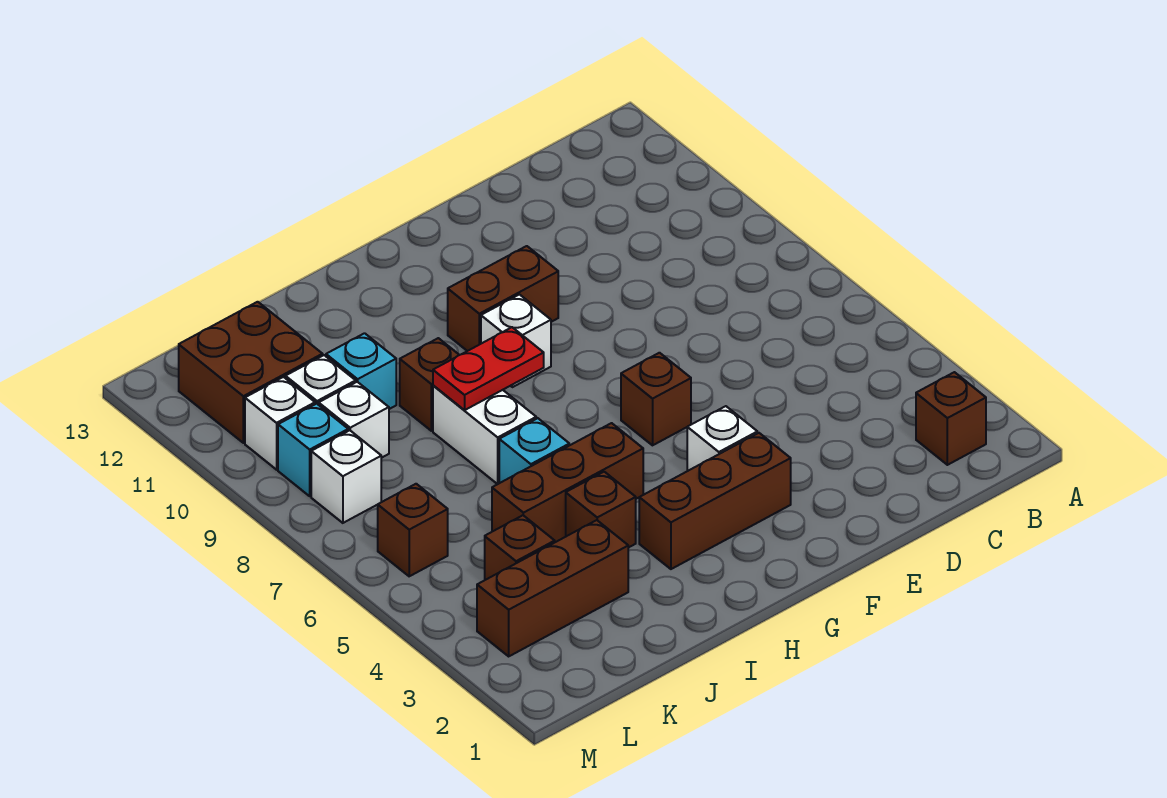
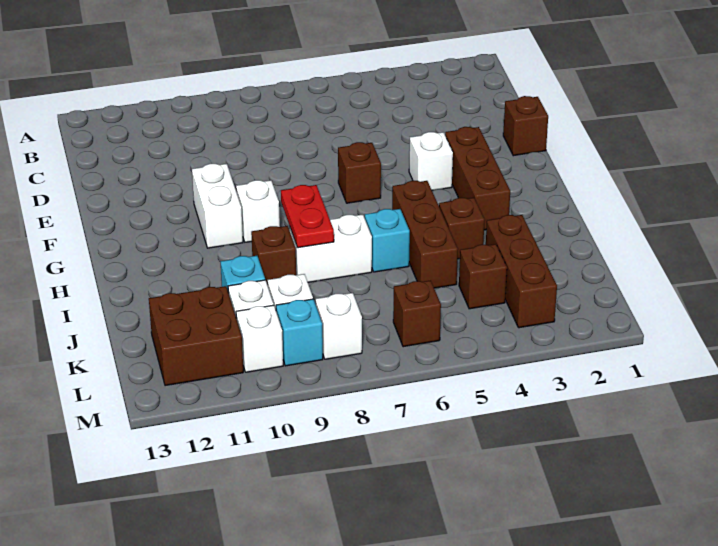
brown 1x1 brick [916,372,986,465] -> brown 1x1 brick moved to [503,96,548,156]
brown 1x2 brick [448,246,558,351] -> white 1x2 brick [192,164,243,248]

